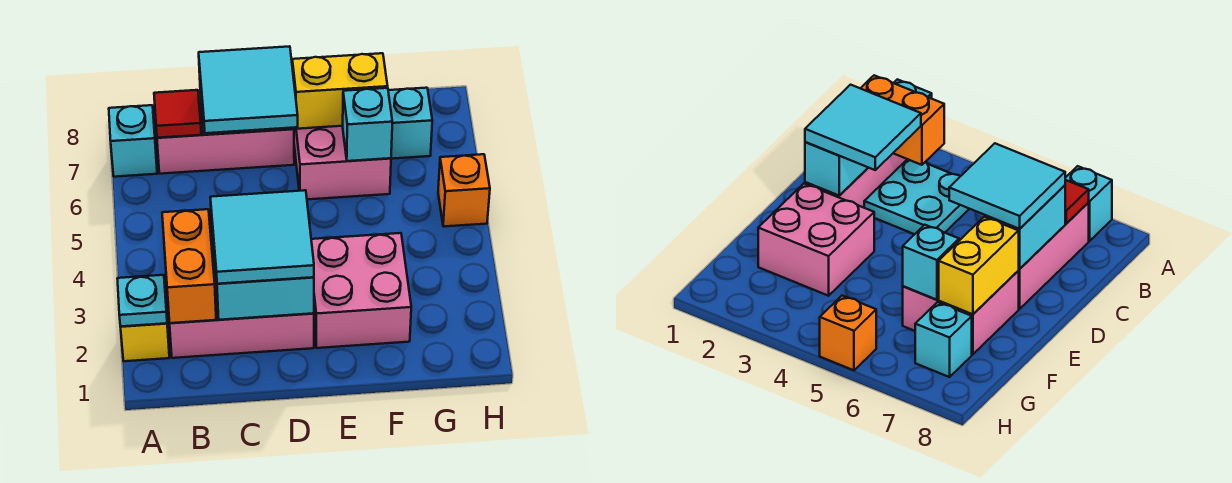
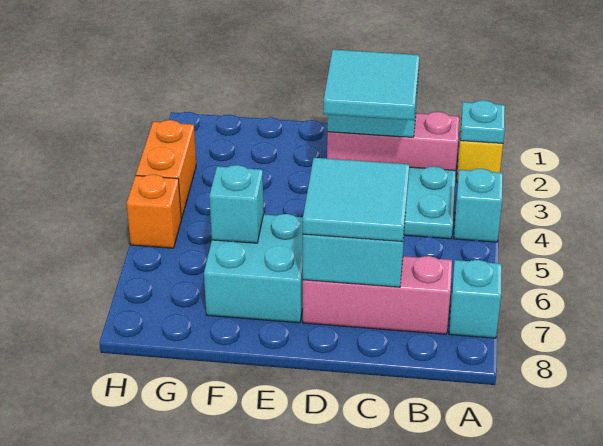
orange 1x2 brick [162,209,216,323] -> orange 1x2 brick moved to [136,120,196,219]
red 1x1 tile [154,90,201,138] -> none
pink 2x2 brick [311,233,411,348] -> none
pink 2x2 brick [294,126,391,199] -> cyan 2x2 brick [204,214,303,323]
yellow 1x2 brick [292,53,388,129] -> none
cyan 1x1 brick [388,88,432,159] -> cyan 1x1 brick moved to [454,168,503,242]

